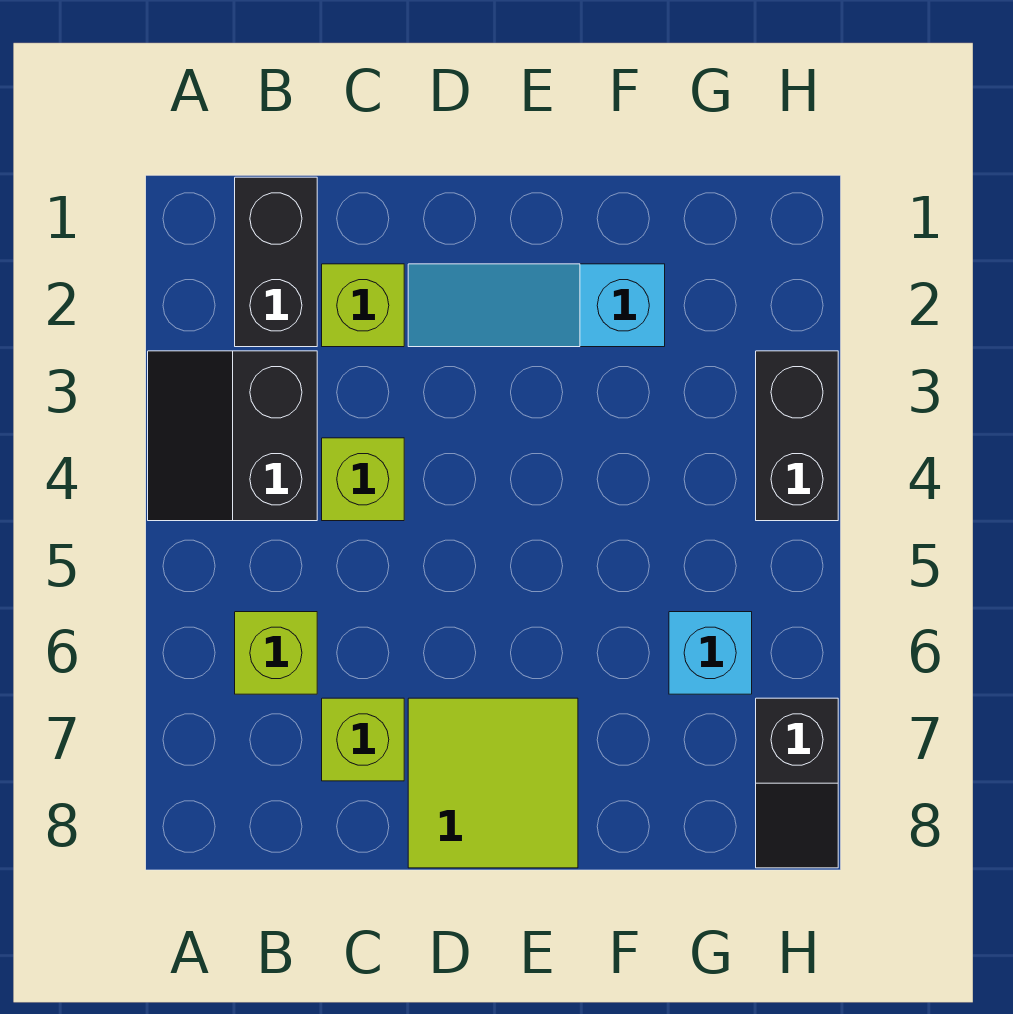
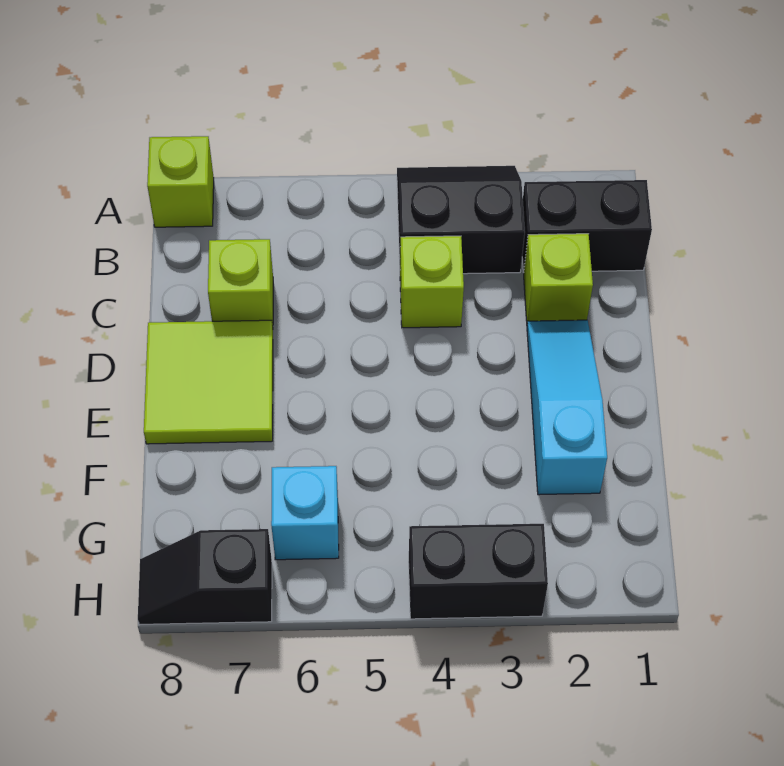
lime 1x1 brick [235,612,317,694] -> lime 1x1 brick moved to [147,136,214,227]

